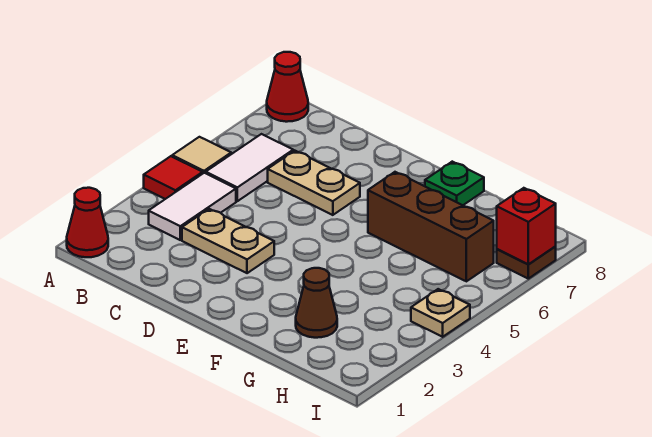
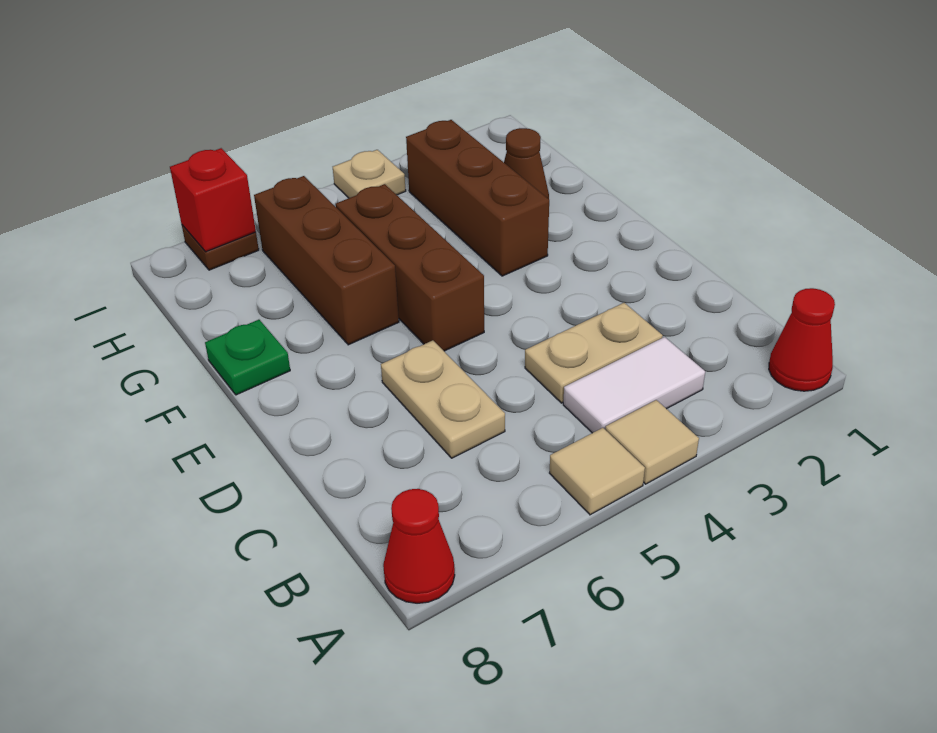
red 1x1 tile [144,156,203,199] -> tan 1x1 tile [605,400,699,484]
white 1x2 tile [206,134,293,201] -> none
tan 1x2 plate [182,209,274,273] -> tan 1x2 plate turned to [525,303,663,403]
none -> brown 1x3 brick [336,184,484,351]
none -> brown 1x3 brick [406,120,549,276]

